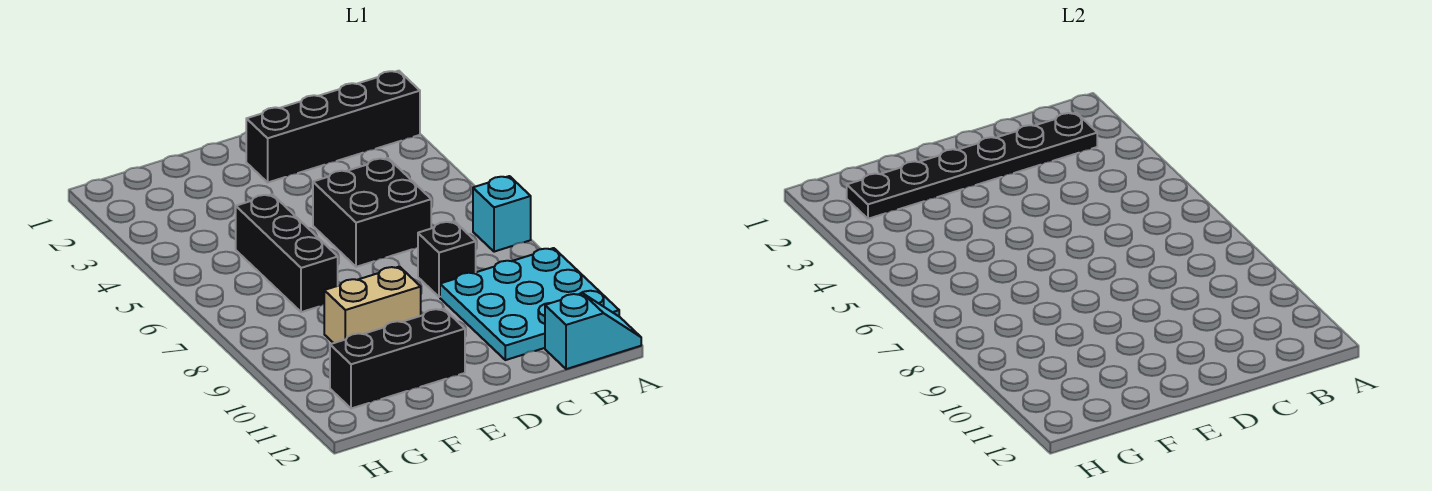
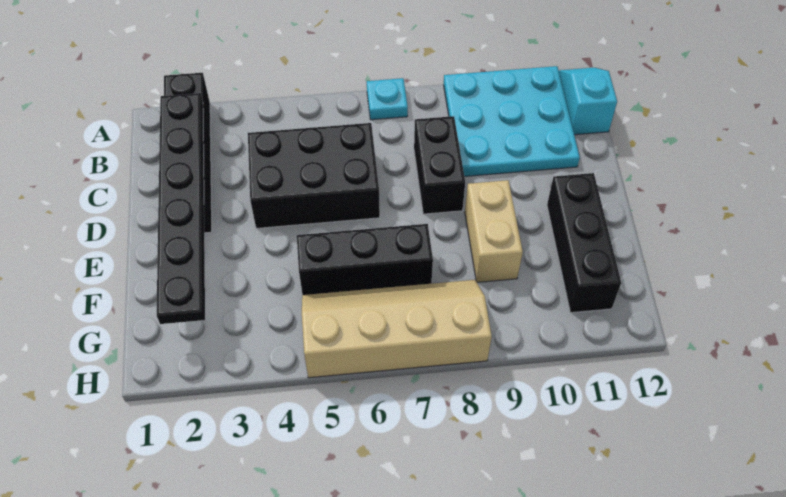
cyan 1x1 brick [473,176,531,252] -> cyan 1x1 plate [367,78,408,120]
black 2x2 brick [313,158,431,267] -> black 2x3 brick [248,123,380,228]
black 1x1 brick [418,221,476,297] -> black 1x2 brick [414,116,465,214]
none -> tan 2x4 slope [302,280,492,378]

